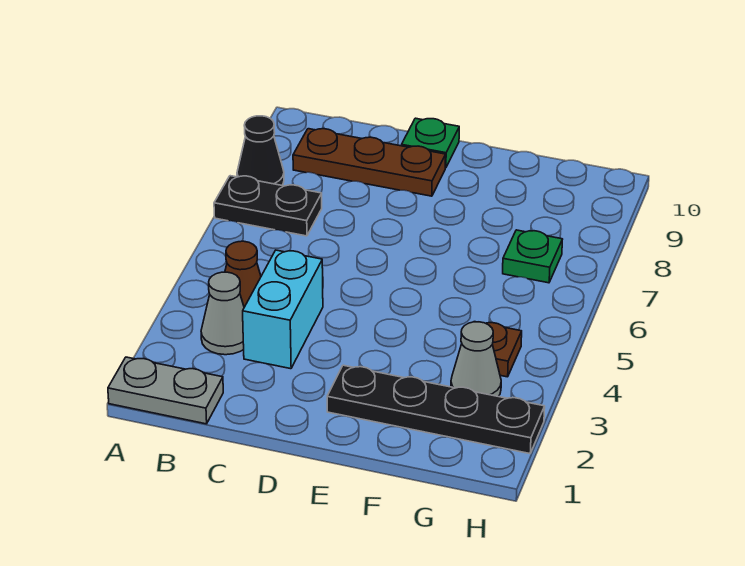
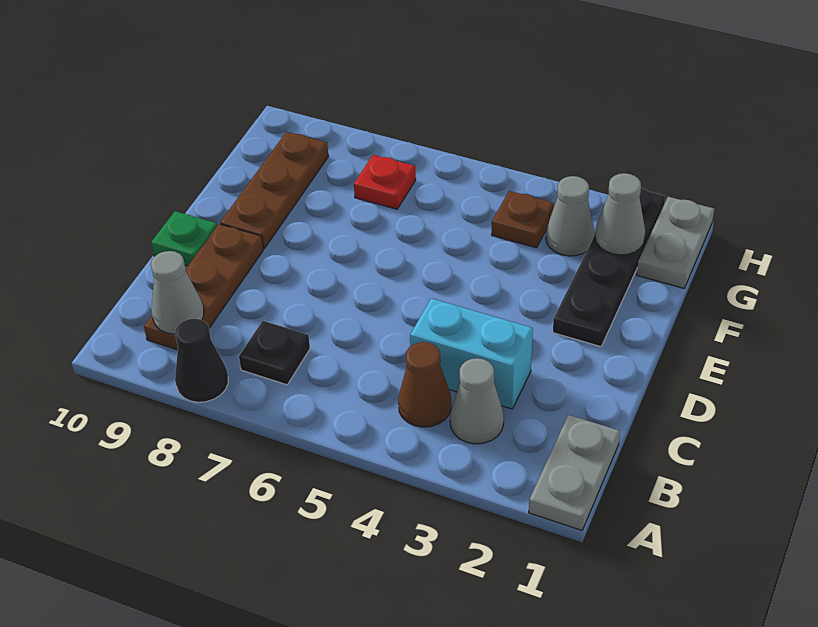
black 1x2 plate [214,176,322,236] -> black 1x1 plate [239,321,310,385]
none -> grey 1x1 cone [151,251,204,334]
none -> brown 1x3 plate [220,132,328,248]
none -> grey 1x2 plate [637,197,714,288]
none -> grey 1x1 cone [595,173,645,255]
green 1x1 plate [503,230,562,283] -> red 1x1 plate [354,155,416,209]

